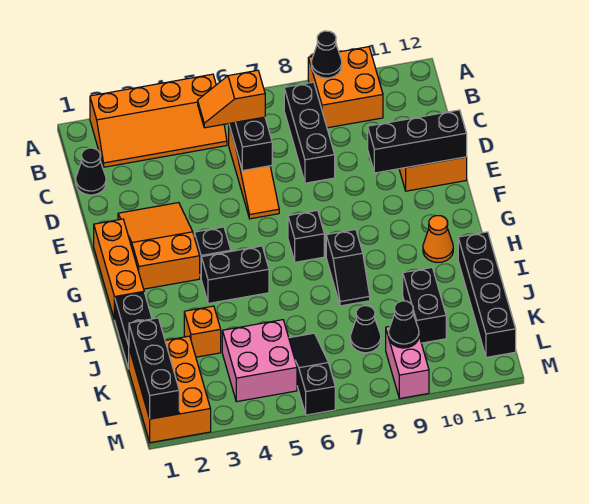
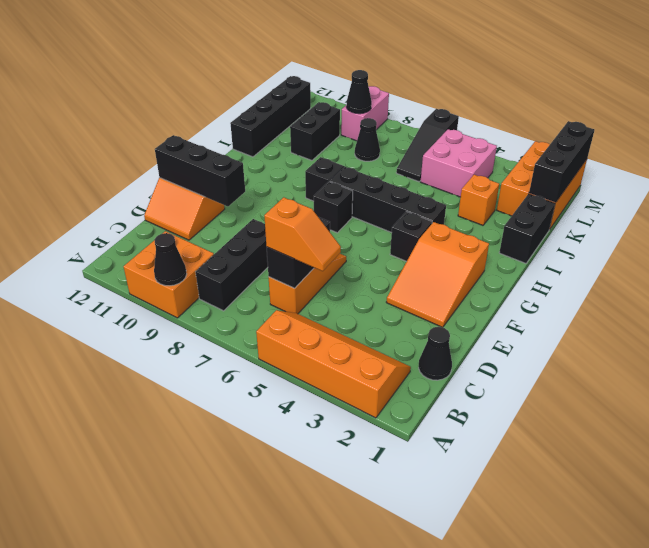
orange 1x3 brick [94,219,144,320] -> none
black 1x2 brick [201,246,269,303] -> black 1x4 brick [330,167,446,233]
orange 1x1 cone [423,216,453,262] -> none

